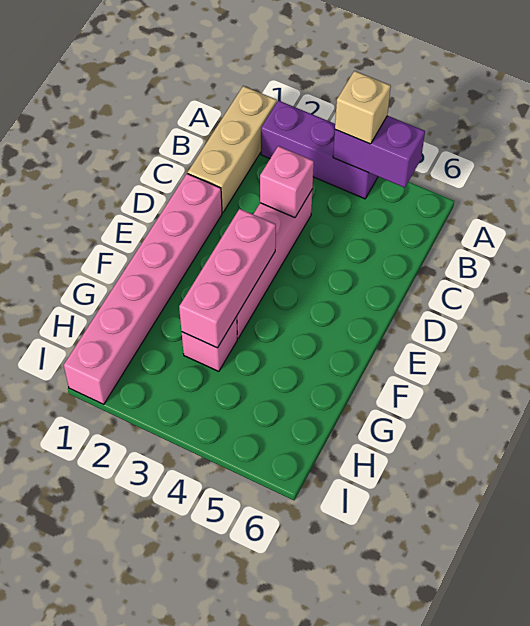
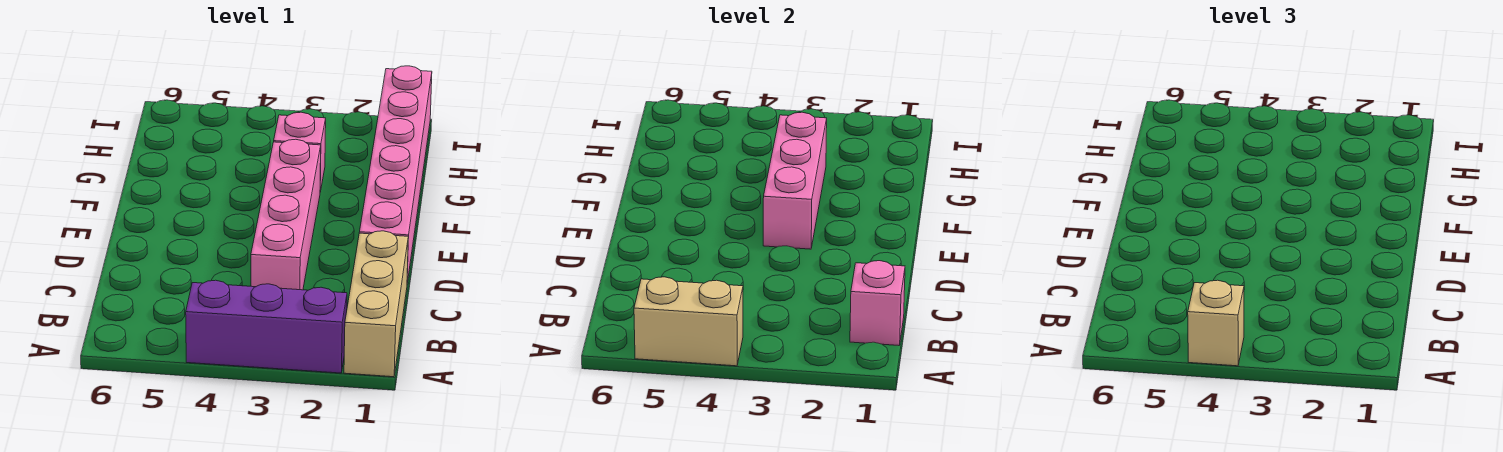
purple 1x2 brick [333,116,425,188] -> tan 1x2 brick [634,277,743,366]
pink 1x1 brick [260,146,314,218] -> pink 1x1 brick moved to [850,261,905,345]

